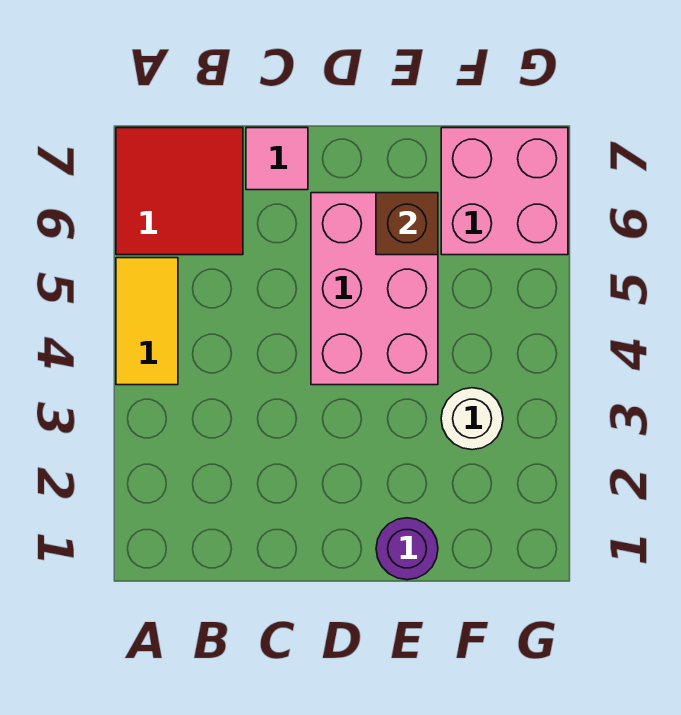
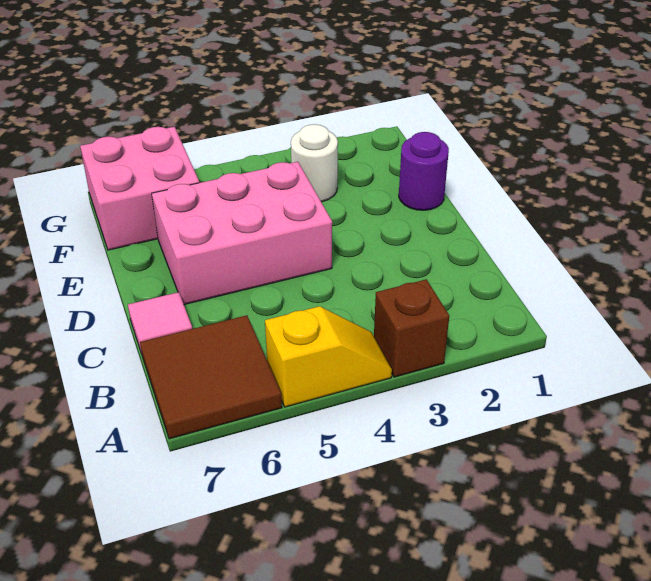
yellow 1x2 tile [116,258,178,385] -> yellow 1x2 slope [265,306,392,407]
red 2x2 tile [116,128,243,255] -> brown 2x2 tile [140,315,282,439]
brown 1x1 brick [376,193,438,255] -> brown 1x1 brick moved to [374,279,449,377]

